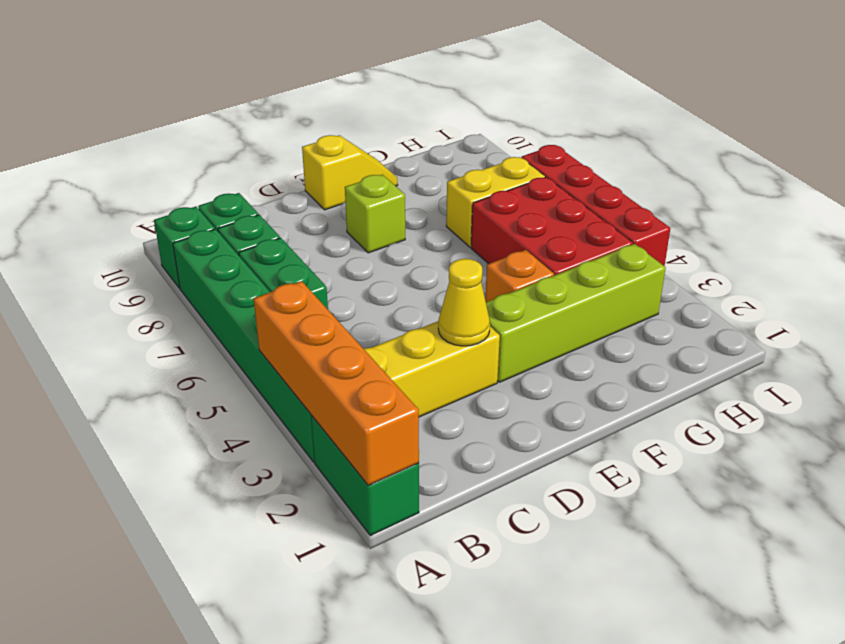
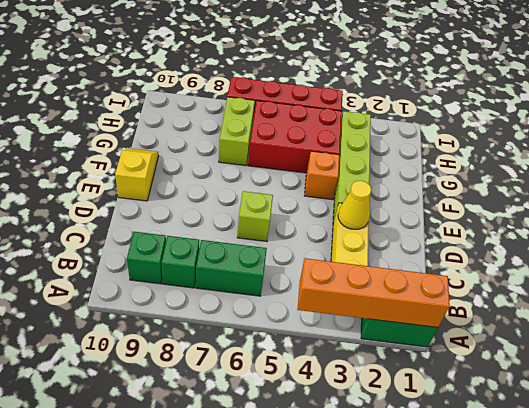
green 1x6 brick [173,229,315,462] -> none
green 1x1 brick [154,207,215,288] -> none
lime 1x1 brick [345,175,405,253] -> lime 1x1 brick moved to [237,191,273,242]
yellow 1x2 brick [446,157,545,247] -> lime 1x2 brick [219,97,255,166]

